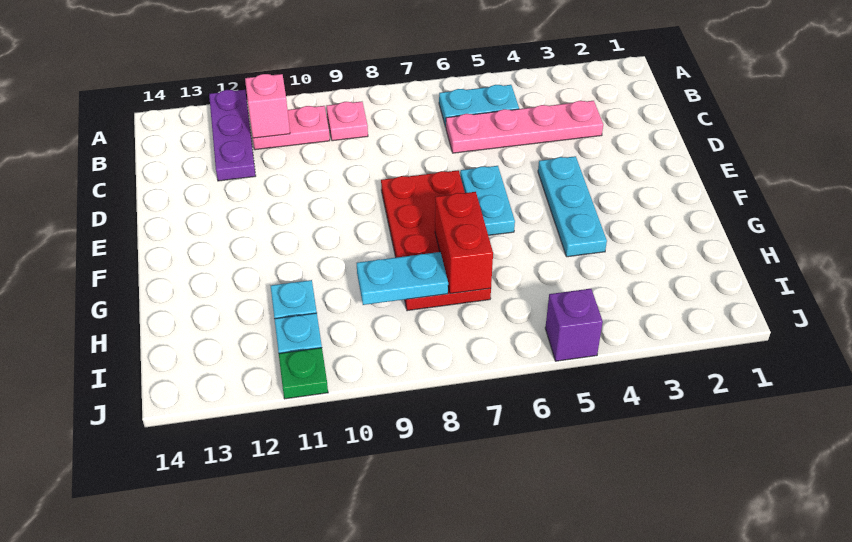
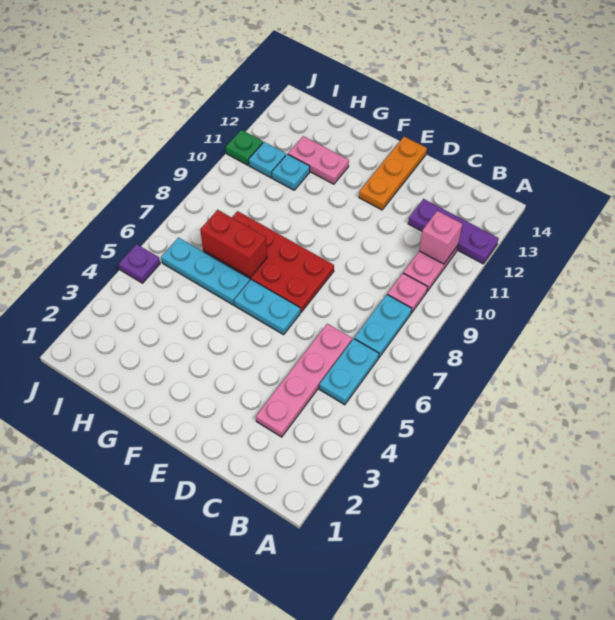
cyan 1x3 plate [538,156,607,257] -> cyan 1x3 plate moved to [161,238,250,305]
none -> orange 1x3 plate [359,137,427,210]
none -> pink 1x2 plate [288,136,349,184]
cyan 1x2 plate [357,252,448,305] -> cyan 1x2 plate moved to [354,295,412,358]
purple 1x1 brick [545,289,603,361] -> purple 1x1 plate [119,244,160,283]

